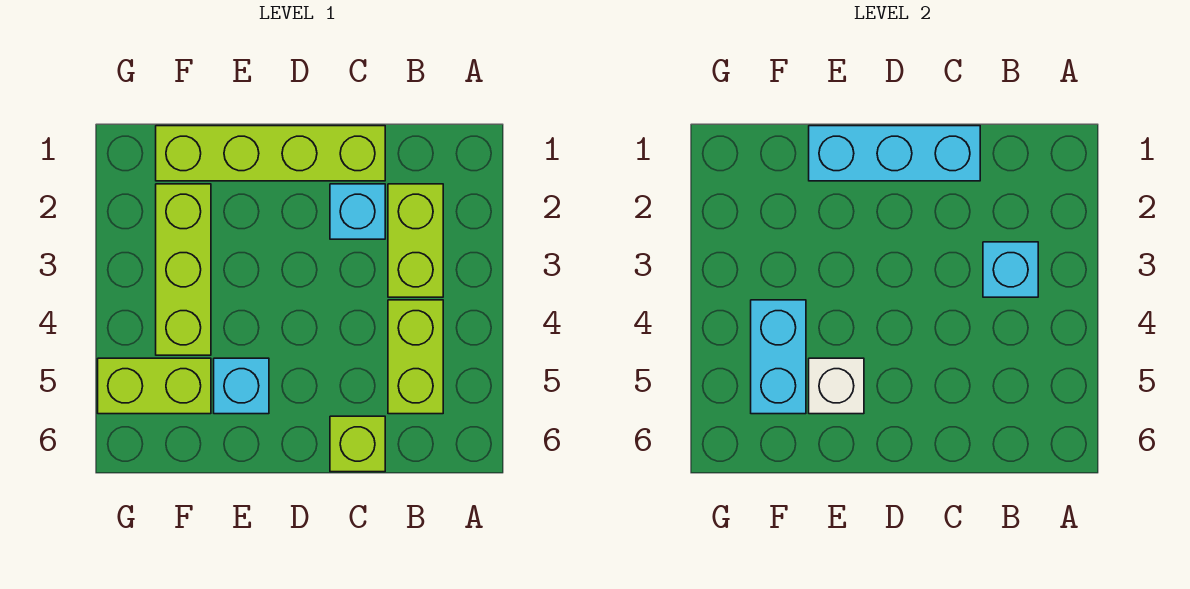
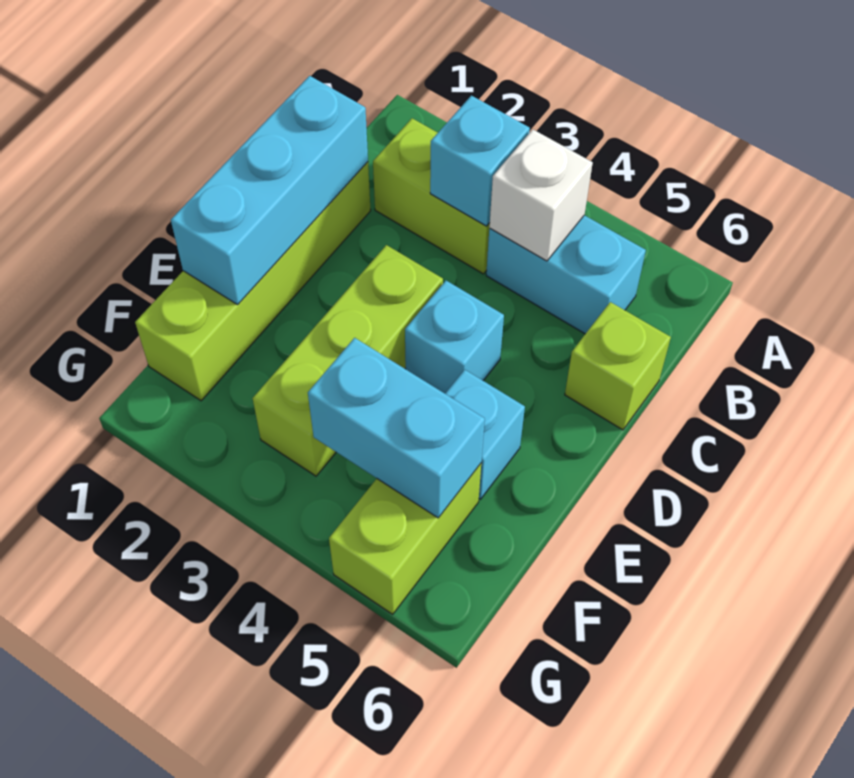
lime 1x2 brick [388,300,443,414] -> cyan 1x2 brick [486,215,646,334]
cyan 1x1 brick [330,184,385,239] -> cyan 1x1 brick moved to [405,281,504,393]
white 1x1 brick [809,358,864,414] -> white 1x1 brick moved to [489,130,593,261]
lime 1x3 brick [156,184,211,355] -> lime 1x3 brick turned to [253,245,443,476]

